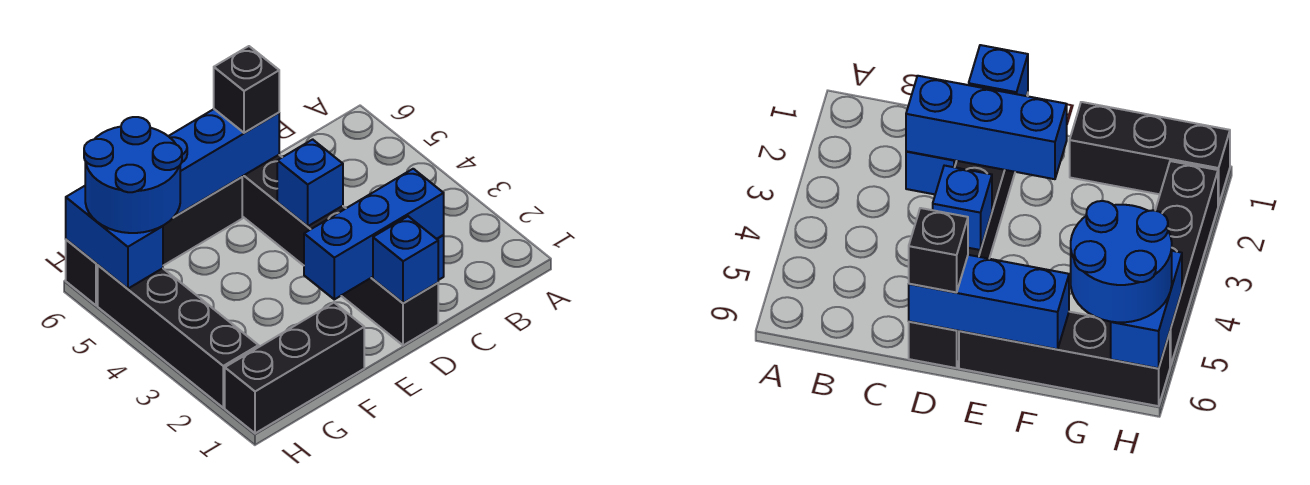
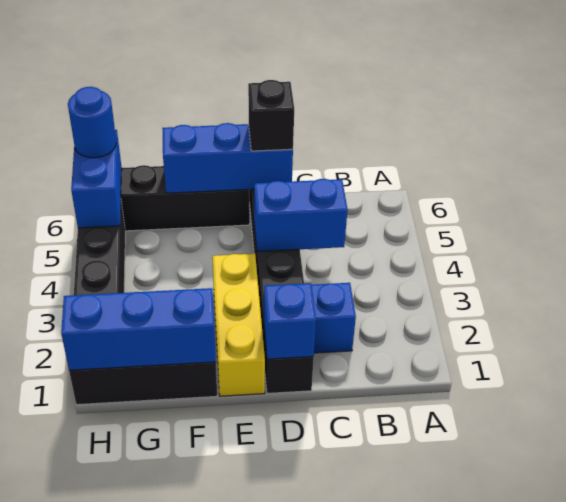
blue 1x3 brick [304,169,444,299] -> blue 1x3 brick moved to [61,288,216,370]
blue 1x1 brick [277,139,343,226] -> blue 1x2 brick [254,179,348,251]
none -> yellow 1x3 brick [212,254,265,396]
blue 2x2 round brick [84,117,182,233] -> blue 1x1 round brick [68,87,116,158]

